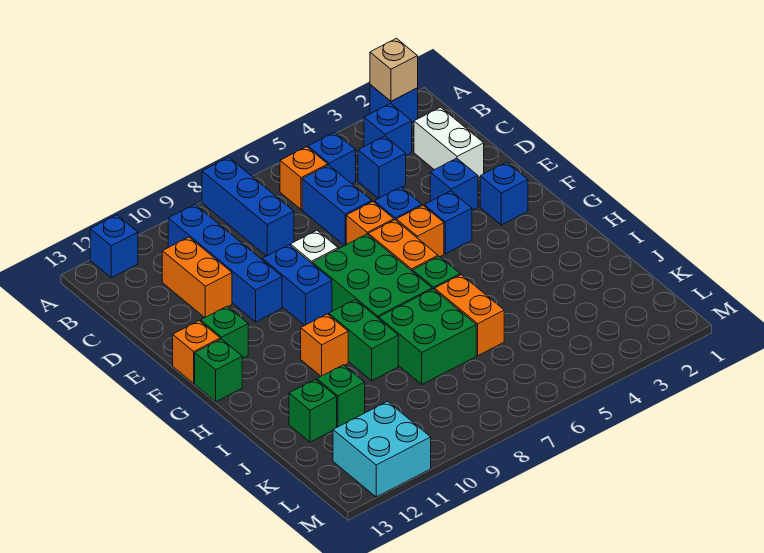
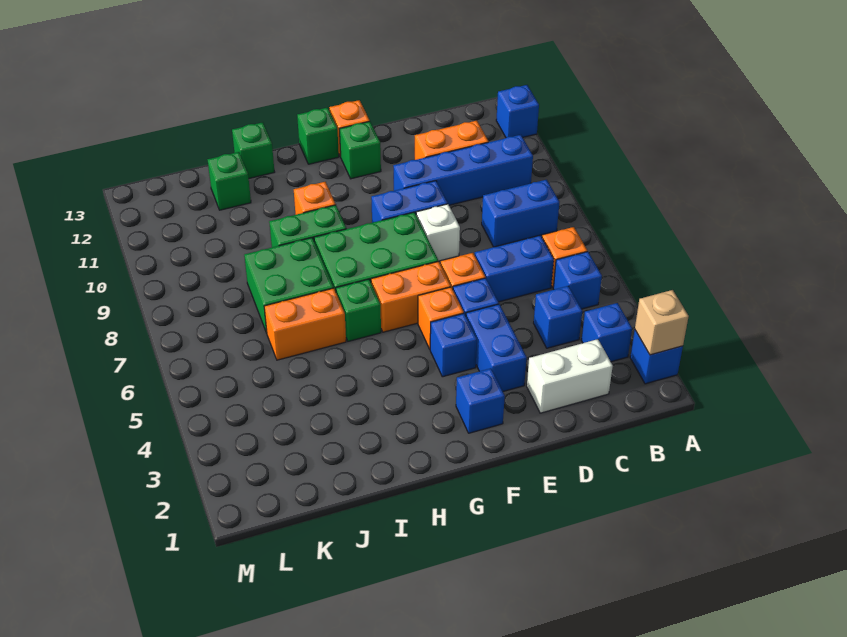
blue 1x3 brick [202,157,294,256] -> blue 1x2 brick [482,180,559,247]
blue 1x1 brick [430,158,478,210] -> blue 1x2 brick [466,304,527,391]
green 1x1 brick [317,365,365,427] -> green 1x1 brick moved to [232,122,274,178]
cyan 2x2 brick [333,401,431,497] -> none

